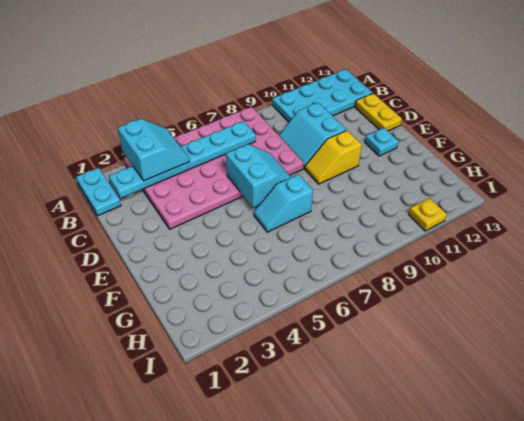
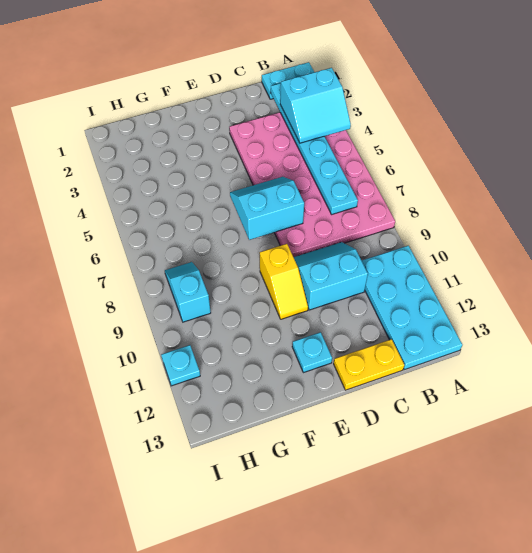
cyan 2x2 slope [226,144,291,208] -> cyan 2x2 slope turned to [230,177,304,240]
yellow 1x2 slope [305,130,362,184] -> yellow 1x2 slope turned to [260,244,308,319]
cyan 1x2 slope [254,174,313,232] -> cyan 1x2 slope moved to [165,262,211,322]
yellow 1x1 plate [409,198,447,231] -> cyan 1x1 plate [161,345,200,386]

